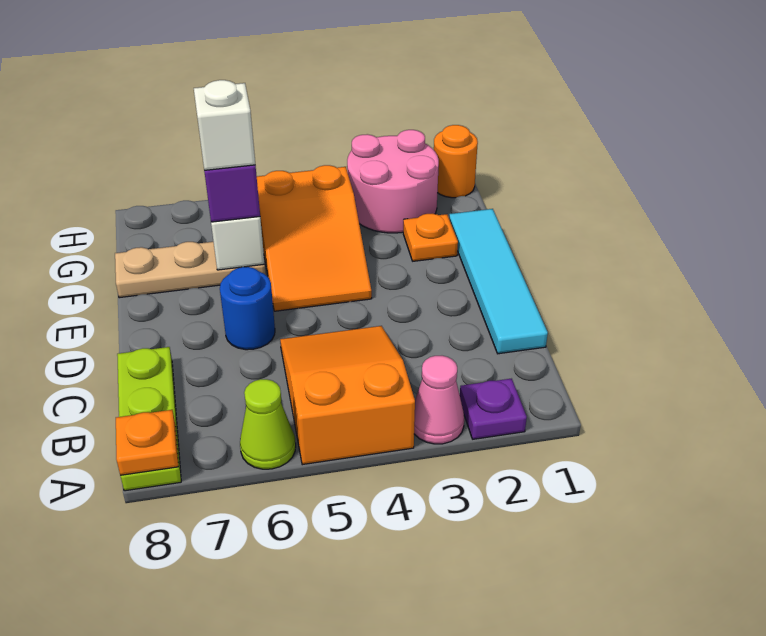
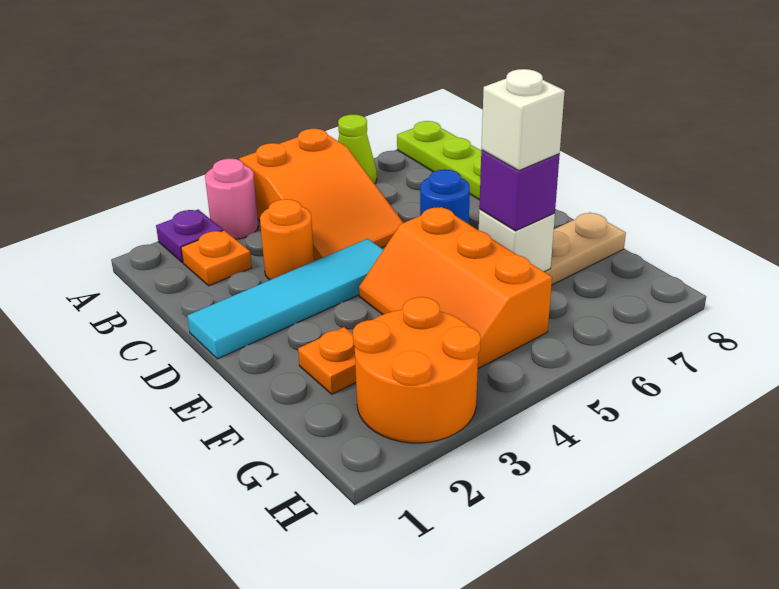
pink 1x1 cone [414,356,464,444] -> pink 1x1 round brick [205,159,258,239]
orange 1x1 plate [116,410,178,475] -> orange 1x1 plate moved to [181,230,252,286]
cyan 1x4 tile [449,209,548,354] -> cyan 1x4 tile turned to [187,239,383,359]
orange 2x3 slope [257,165,372,311] -> orange 2x3 slope turned to [359,207,552,369]
pink 2x2 round brick [347,130,439,233] -> orange 2x2 round brick [353,297,481,443]
orange 1x1 round brick [434,125,478,198] -> orange 1x1 round brick moved to [260,199,314,280]

